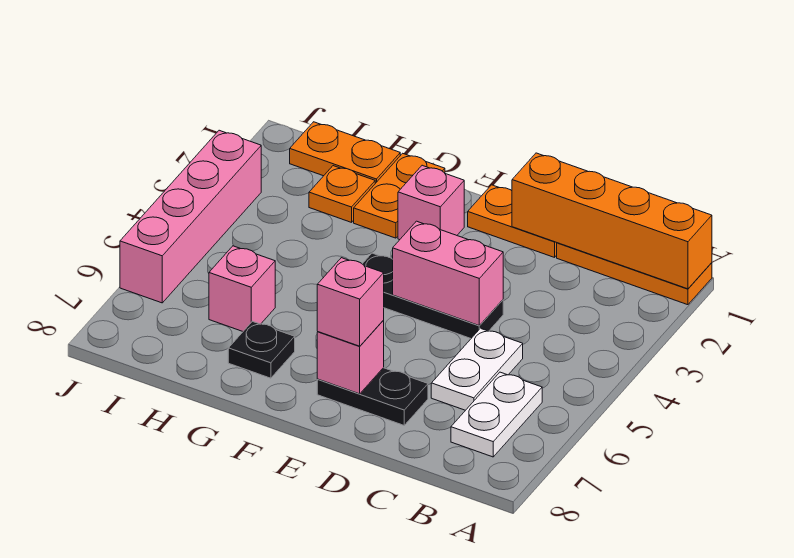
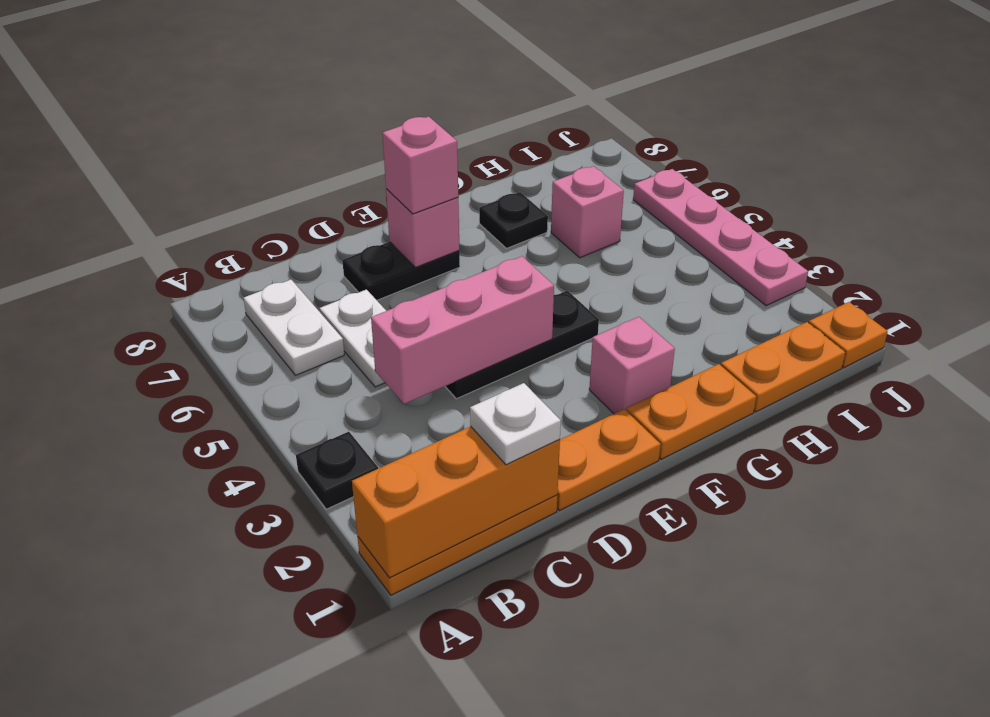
orange 1x4 brick [512,153,712,289] -> orange 1x3 brick [352,426,560,578]
none -> black 1x1 plate [296,432,378,509]
none -> white 1x1 plate [470,383,561,465]
pink 1x2 brick [393,221,503,326] -> pink 1x3 brick [371,256,554,404]
orange 1x2 plate [354,153,445,238] -> orange 1x2 plate turned to [626,364,756,460]
orange 1x1 plate [309,166,375,222] -> orange 1x1 plate moved to [809,302,888,368]
pink 1x4 brick [120,130,261,303] -> pink 1x4 plate [633,169,808,306]

